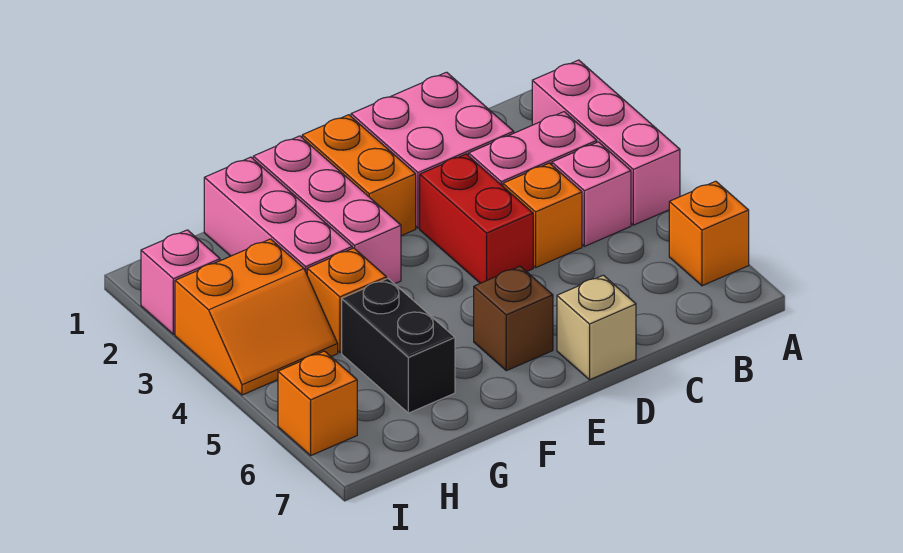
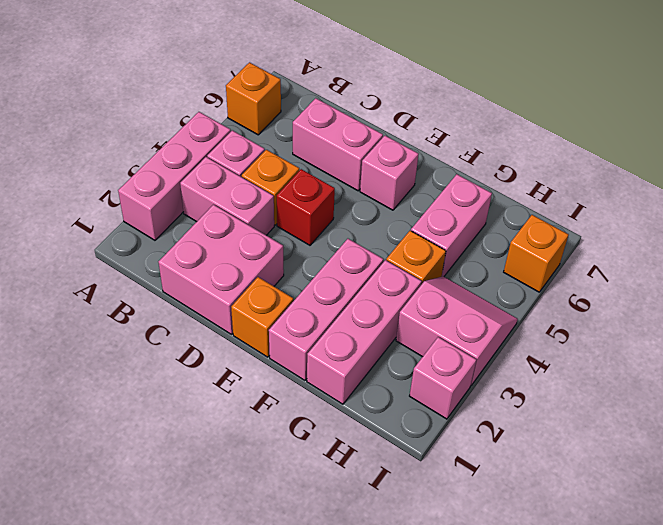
none -> pink 1x2 brick [293,98,383,191]
red 1x2 brick [420,154,533,283] -> red 1x1 brick [277,169,335,245]
tan 1x1 brick [557,275,636,380] -> none
orange 1x2 brick [302,115,416,236] -> orange 1x1 brick [231,277,293,357]
brown 1x1 brick [474,266,553,371] -> pink 1x1 brick [360,136,419,210]
black 1x2 brick [342,279,455,413] -> pink 1x2 brick [411,174,492,277]
orange 2x2 slope [175,239,338,395] -> pink 2x2 slope [396,276,518,385]

